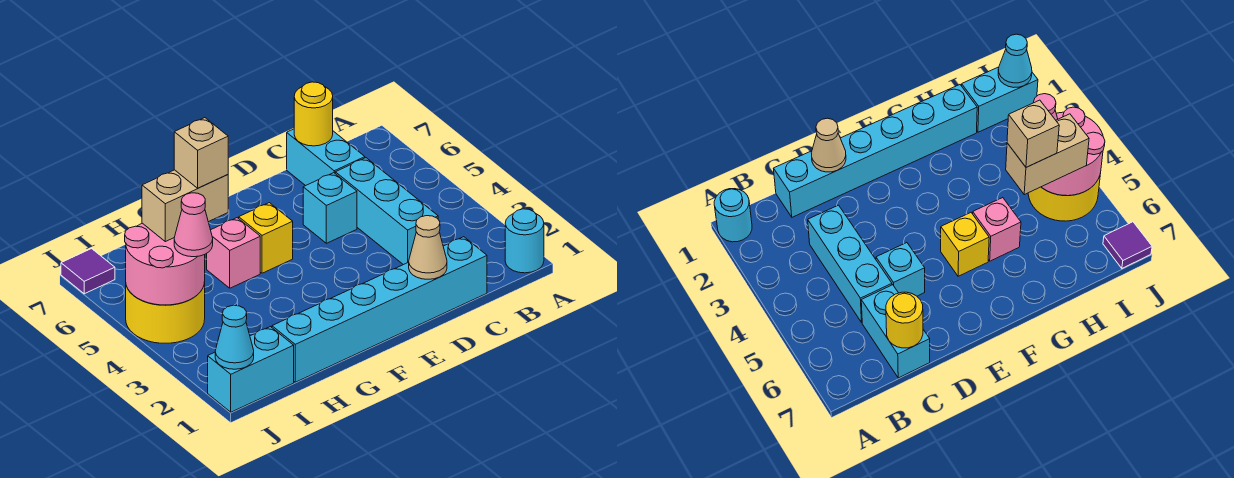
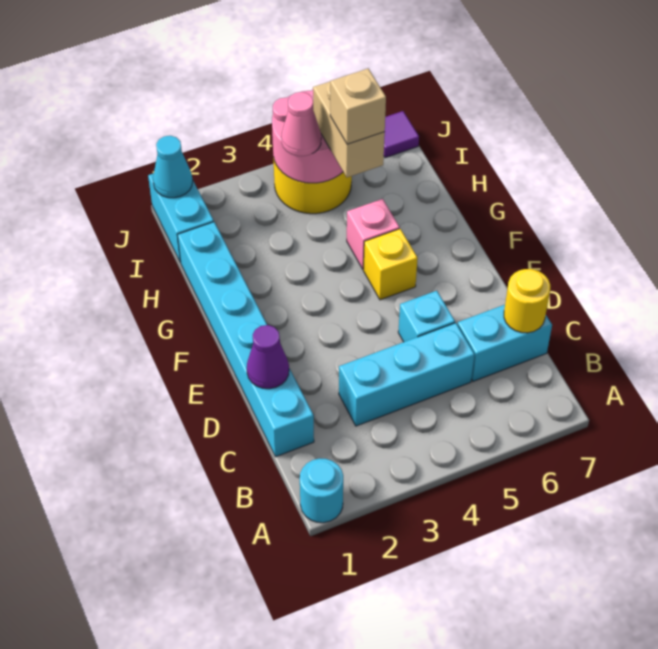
tan 1x1 cone [409,216,447,279] -> purple 1x1 cone [247,325,289,389]

